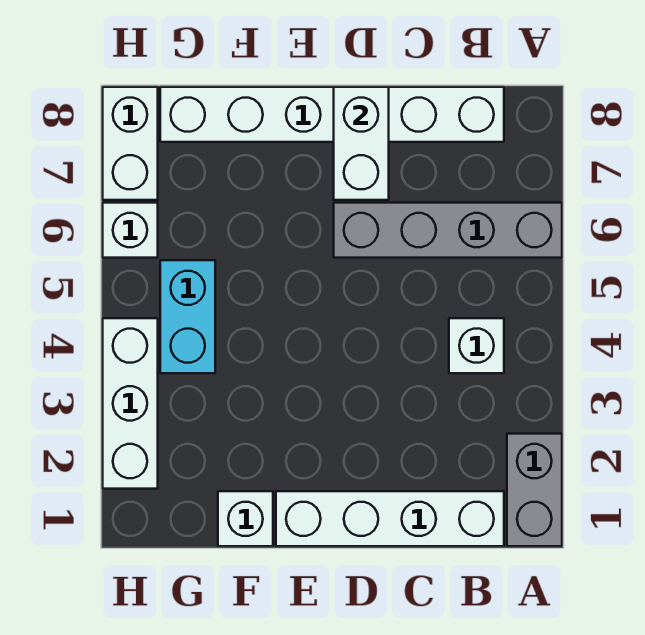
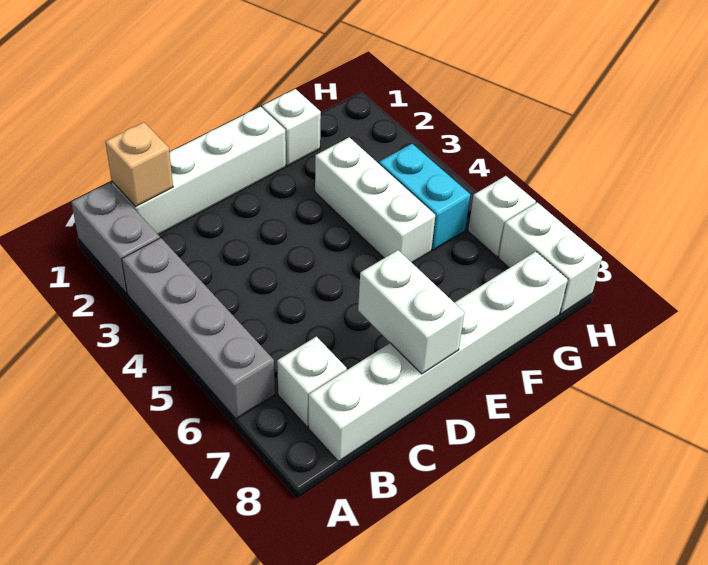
grey 1x4 brick [334,203,562,258] -> grey 1x4 brick turned to [122,238,275,419]
none -> tan 1x1 brick [105,122,173,207]
white 1x1 brick [449,318,504,373] -> white 1x1 brick moved to [277,337,347,427]
white 1x3 brick [103,318,158,489] -> white 1x3 brick moved to [315,137,435,263]

